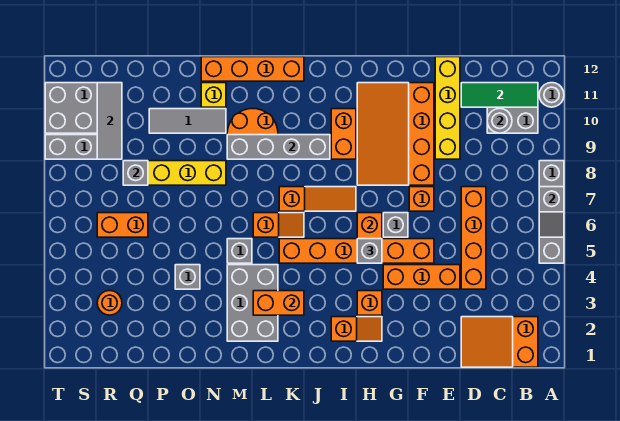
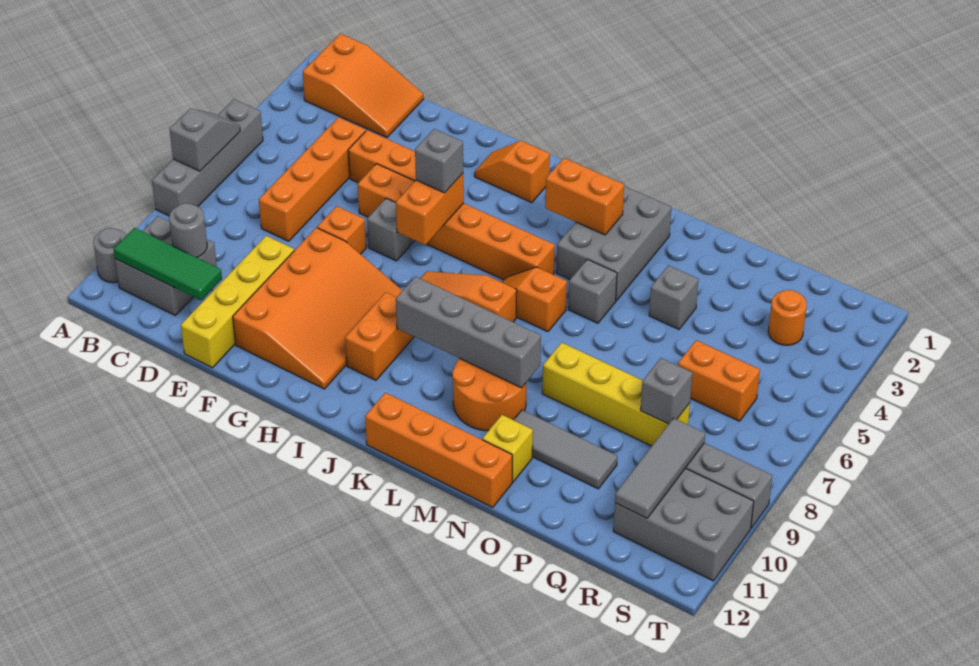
orange 1x1 brick [357,291,382,315] -> none

